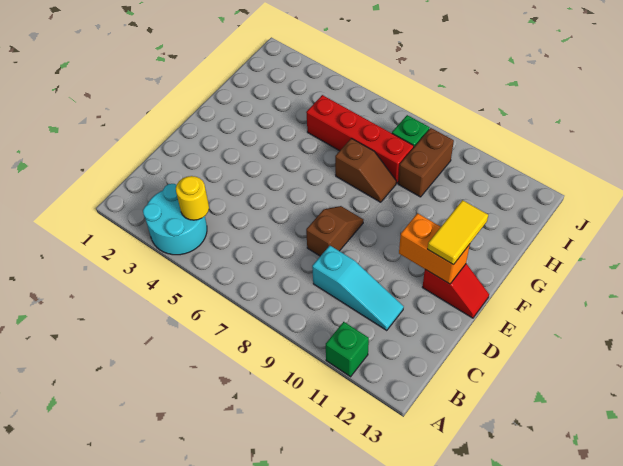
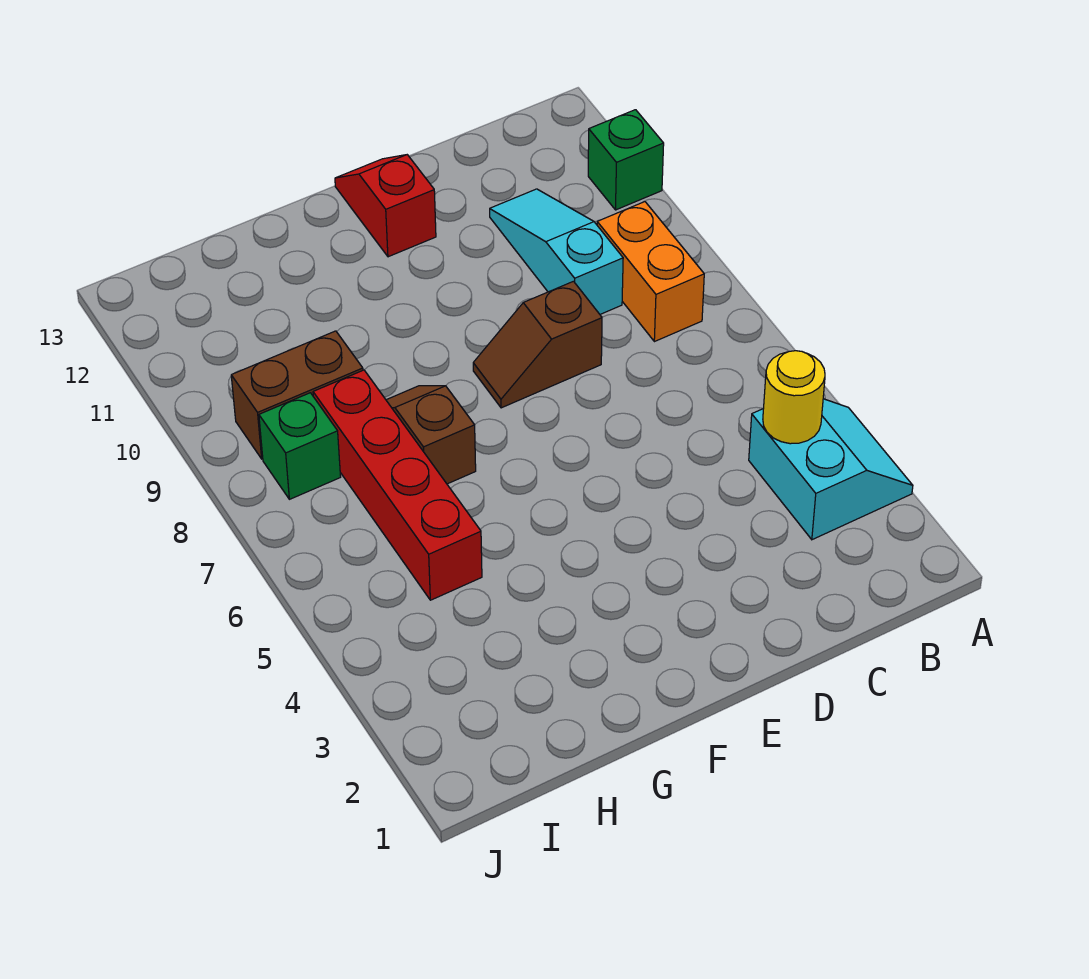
cyan 2x2 round brick [143,184,207,255] -> cyan 2x2 slope [749,399,913,540]
orange 1x2 brick [399,213,470,284] -> orange 1x2 brick moved to [597,202,704,342]
yellow 1x2 tile [428,200,488,265] -> none

